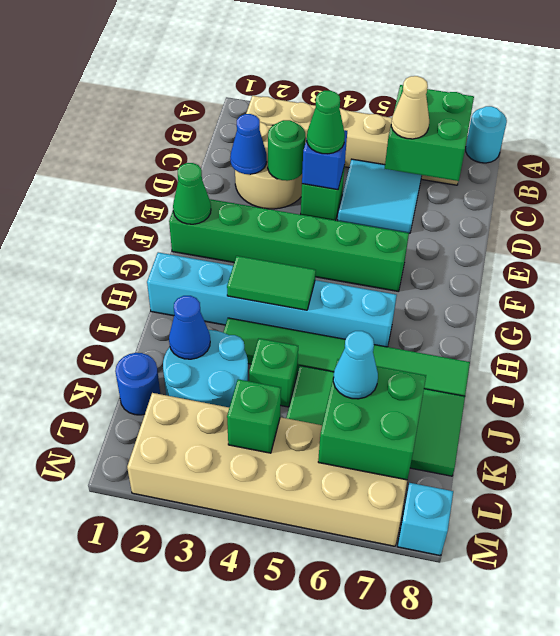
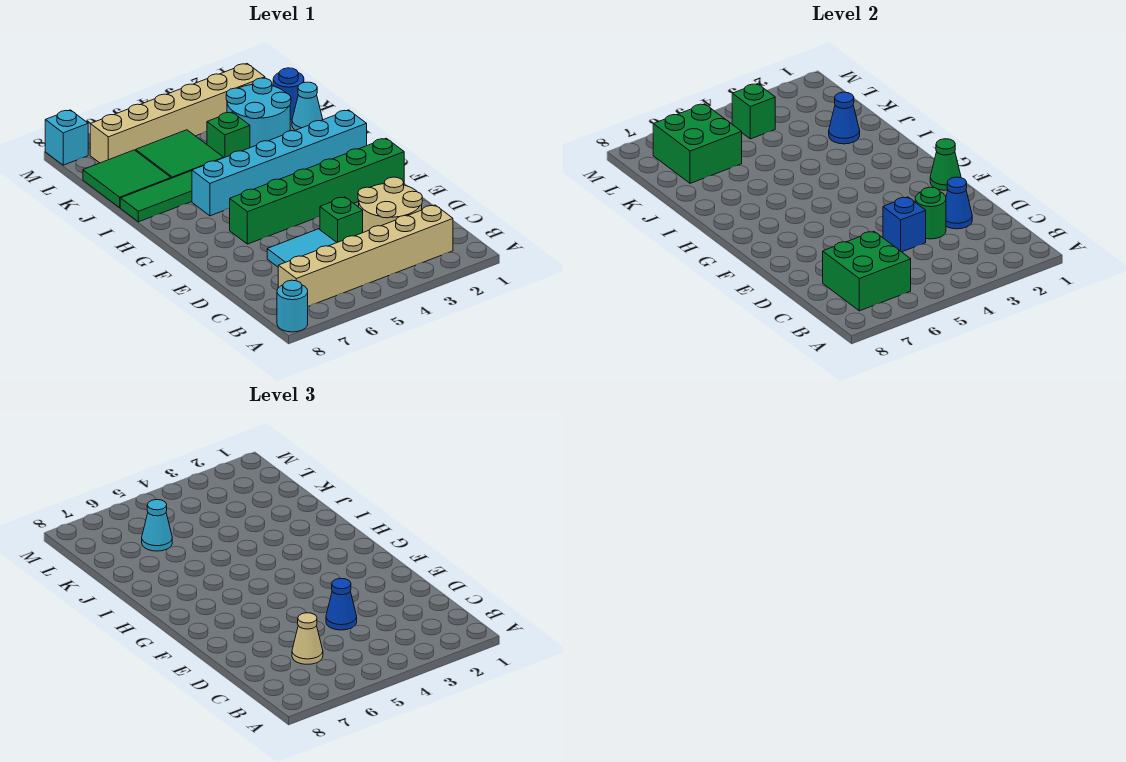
green 1x1 cone [307,91,345,154] -> blue 1x1 cone [326,578,357,630]
green 1x2 tile [227,256,316,310] -> none
none -> cyan 1x1 cone [292,82,323,130]
tan 2x6 brick [127,393,407,546] -> tan 1x6 brick [90,64,265,163]

